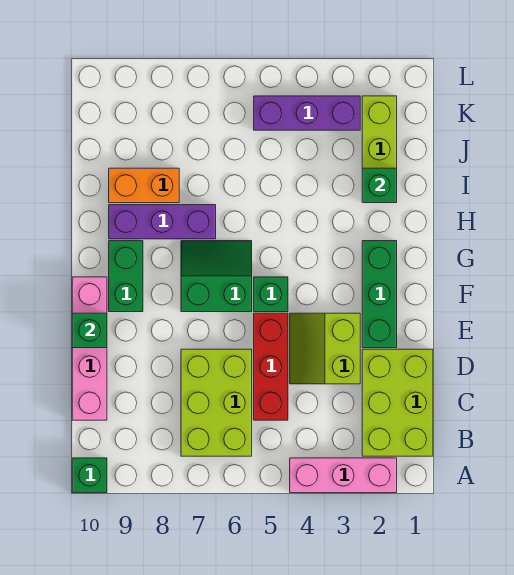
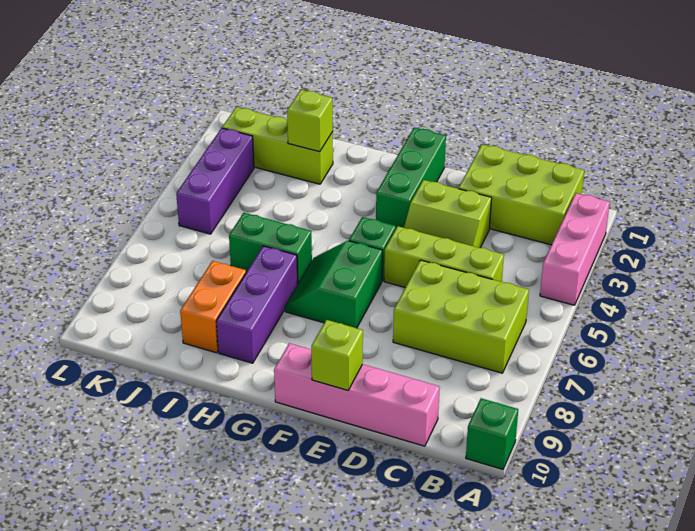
red 1x3 brick [254,313,288,420] -> lime 1x3 brick [384,226,504,288]
green 1x3 brick [362,241,397,348] -> green 1x3 brick turned to [376,128,446,228]
green 1x1 brick [72,313,107,348] -> lime 1x1 brick [311,320,363,390]
green 1x2 brick [109,241,143,312] -> green 1x2 brick moved to [229,213,312,283]
green 1x1 brick [362,168,397,203] -> lime 1x1 brick [287,90,333,152]

